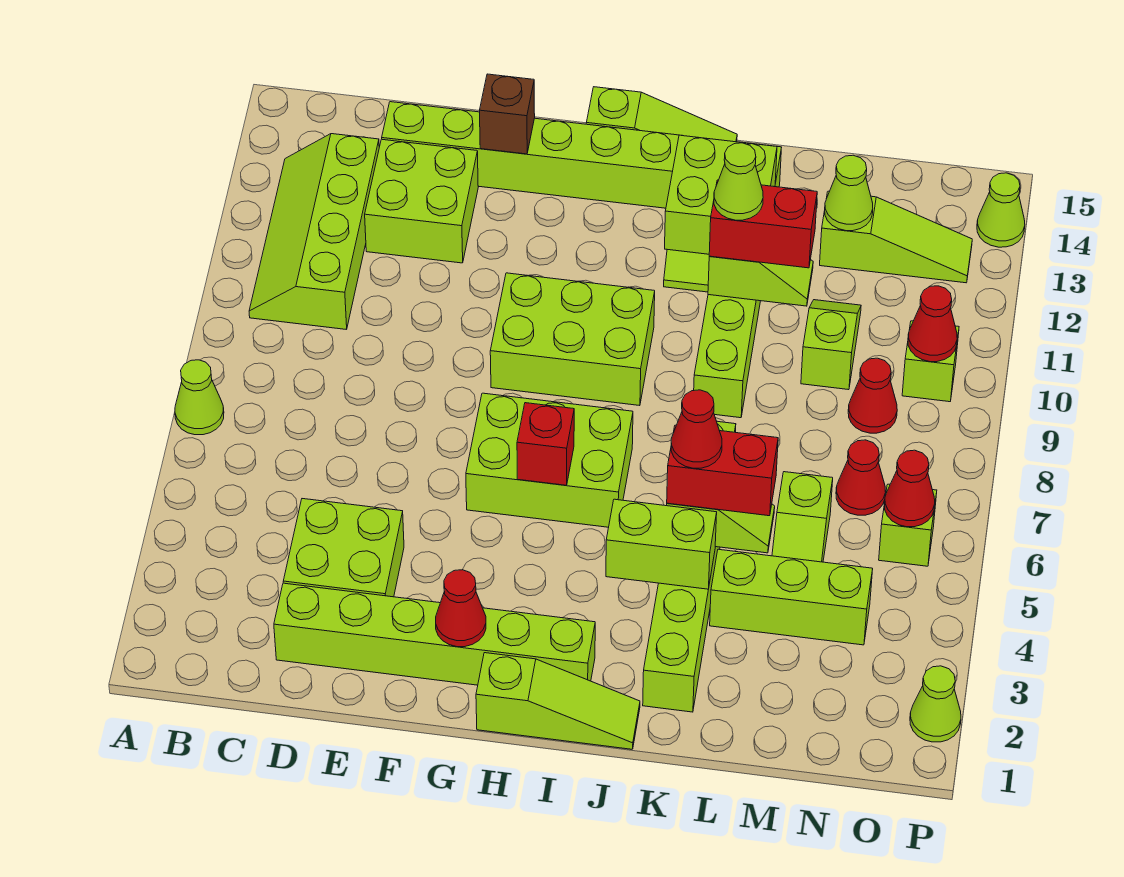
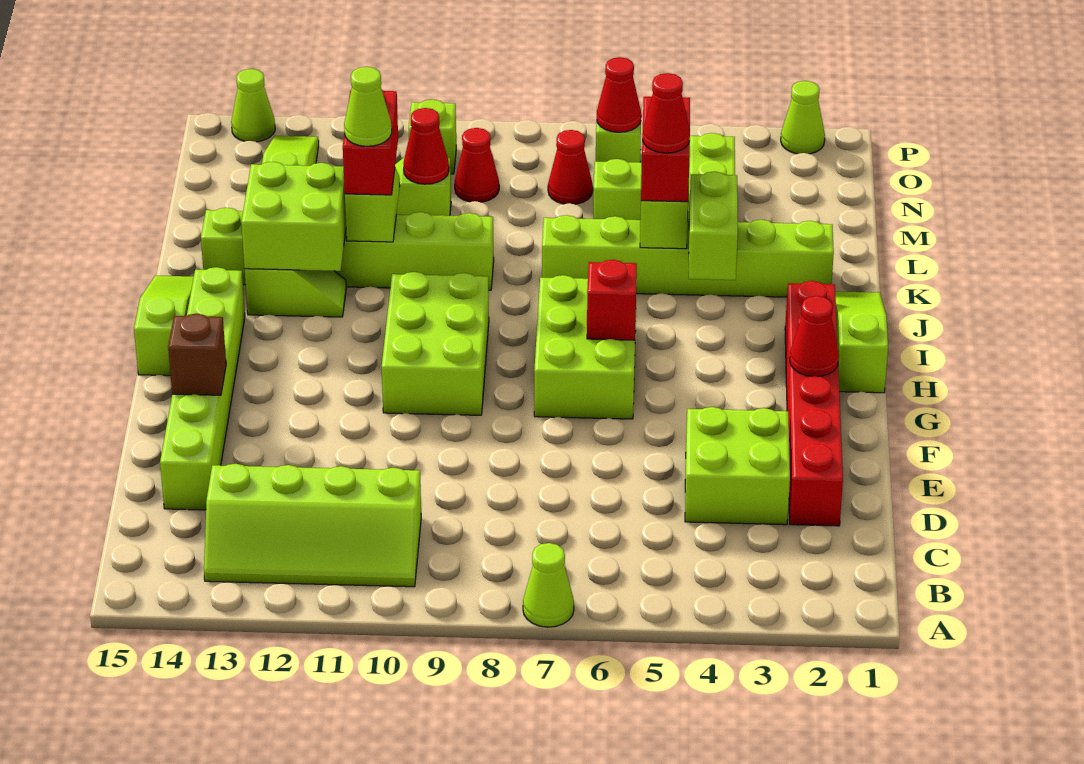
lime 1x6 brick [274,583,595,685] -> red 1x6 brick [785,281,843,526]
lime 2x2 brick [365,139,478,263] -> none
lime 1x1 cone [825,155,873,231] -> none
red 1x1 cone [908,286,957,362] -> red 1x1 cone moved to [403,108,449,184]

